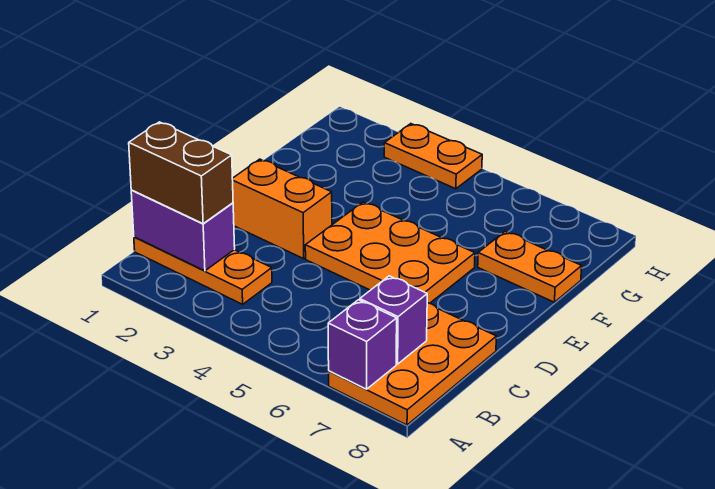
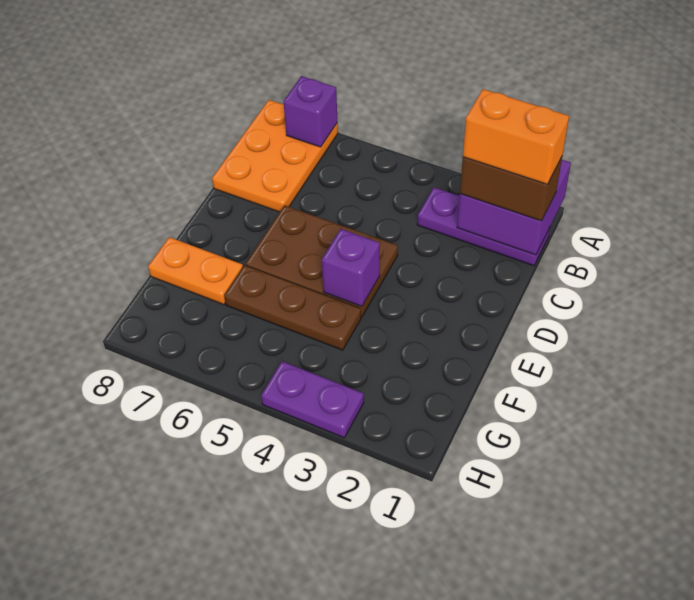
orange 1x3 plate [134,237,272,304] -> purple 1x3 plate [417,187,550,266]
purple 1x2 brick [131,190,235,271] -> purple 2x2 brick [457,160,571,255]
purple 1x1 brick [360,276,427,364] -> purple 1x1 brick moved to [322,229,380,307]
orange 1x2 brick [232,159,332,259] -> orange 1x2 brick moved to [463,89,569,184]
orange 2x3 plate [305,202,475,303] -> brown 2x3 plate [245,205,398,317]
none -> brown 1x3 plate [224,265,361,350]
orange 1x2 plate [384,124,482,189] -> purple 1x2 plate [261,362,364,438]

